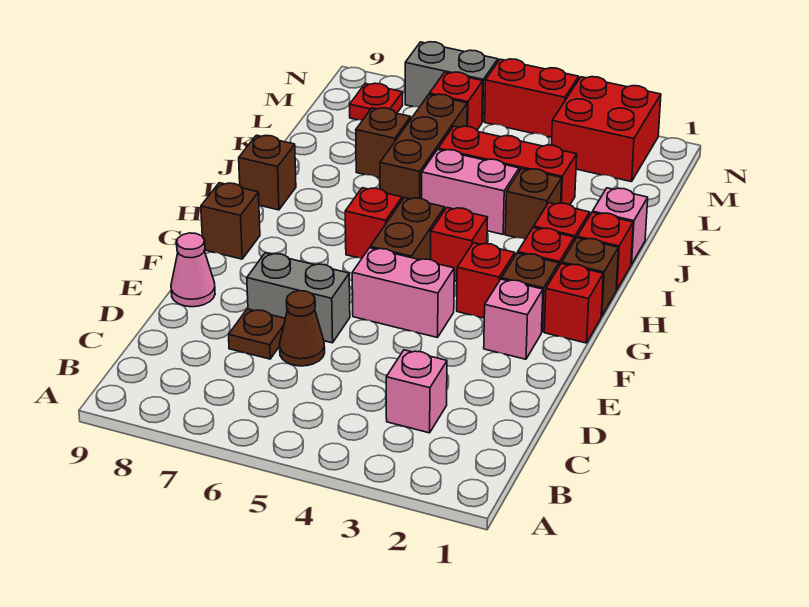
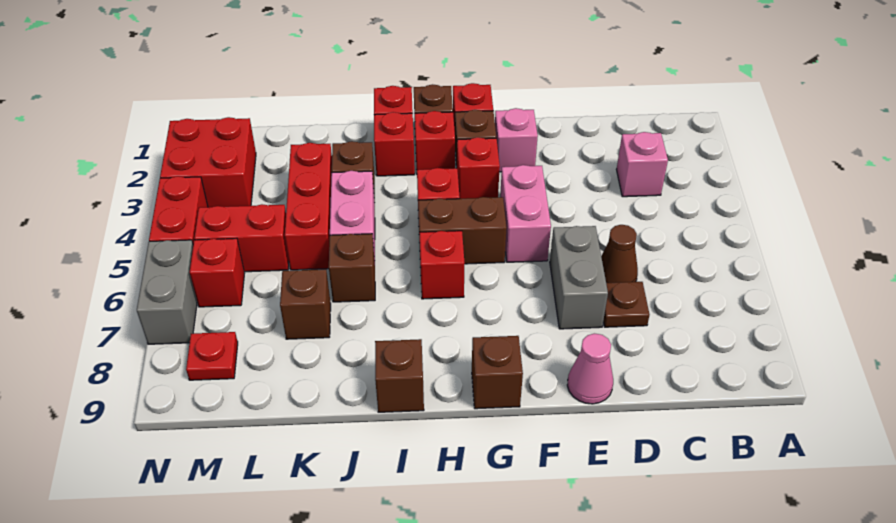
pink 1x1 brick [592,188,648,265] -> none
brown 1x3 brick [380,94,467,200] -> brown 1x1 brick [329,234,375,302]
none -> red 1x2 brick [194,204,289,272]

